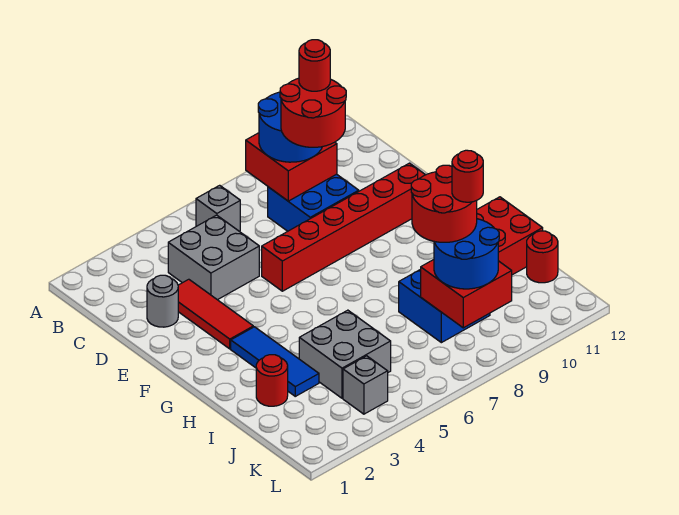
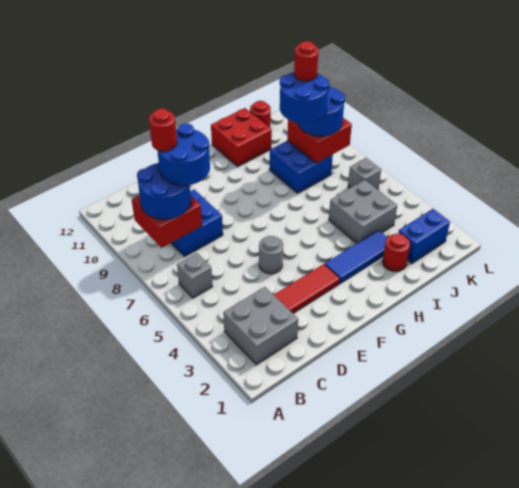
grey 2x2 brick [168,215,259,300] -> grey 2x2 brick moved to [223,287,298,365]
red 2x2 round brick [280,78,346,147] -> blue 2x2 round brick [157,123,210,185]
grey 1x1 round brick [147,275,178,327] -> grey 1x1 round brick moved to [259,236,283,274]
red 1x6 brick [262,163,425,291] -> none
red 2x2 round brick [411,165,477,242] -> blue 2x2 round brick [280,72,329,123]
none -> blue 1x2 brick [398,209,450,263]
grey 1x1 brick [343,356,388,414] -> grey 1x1 brick moved to [348,158,381,190]

